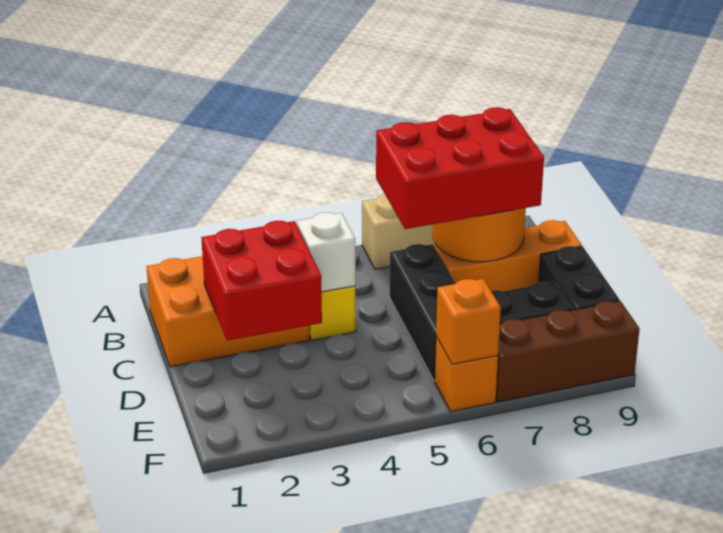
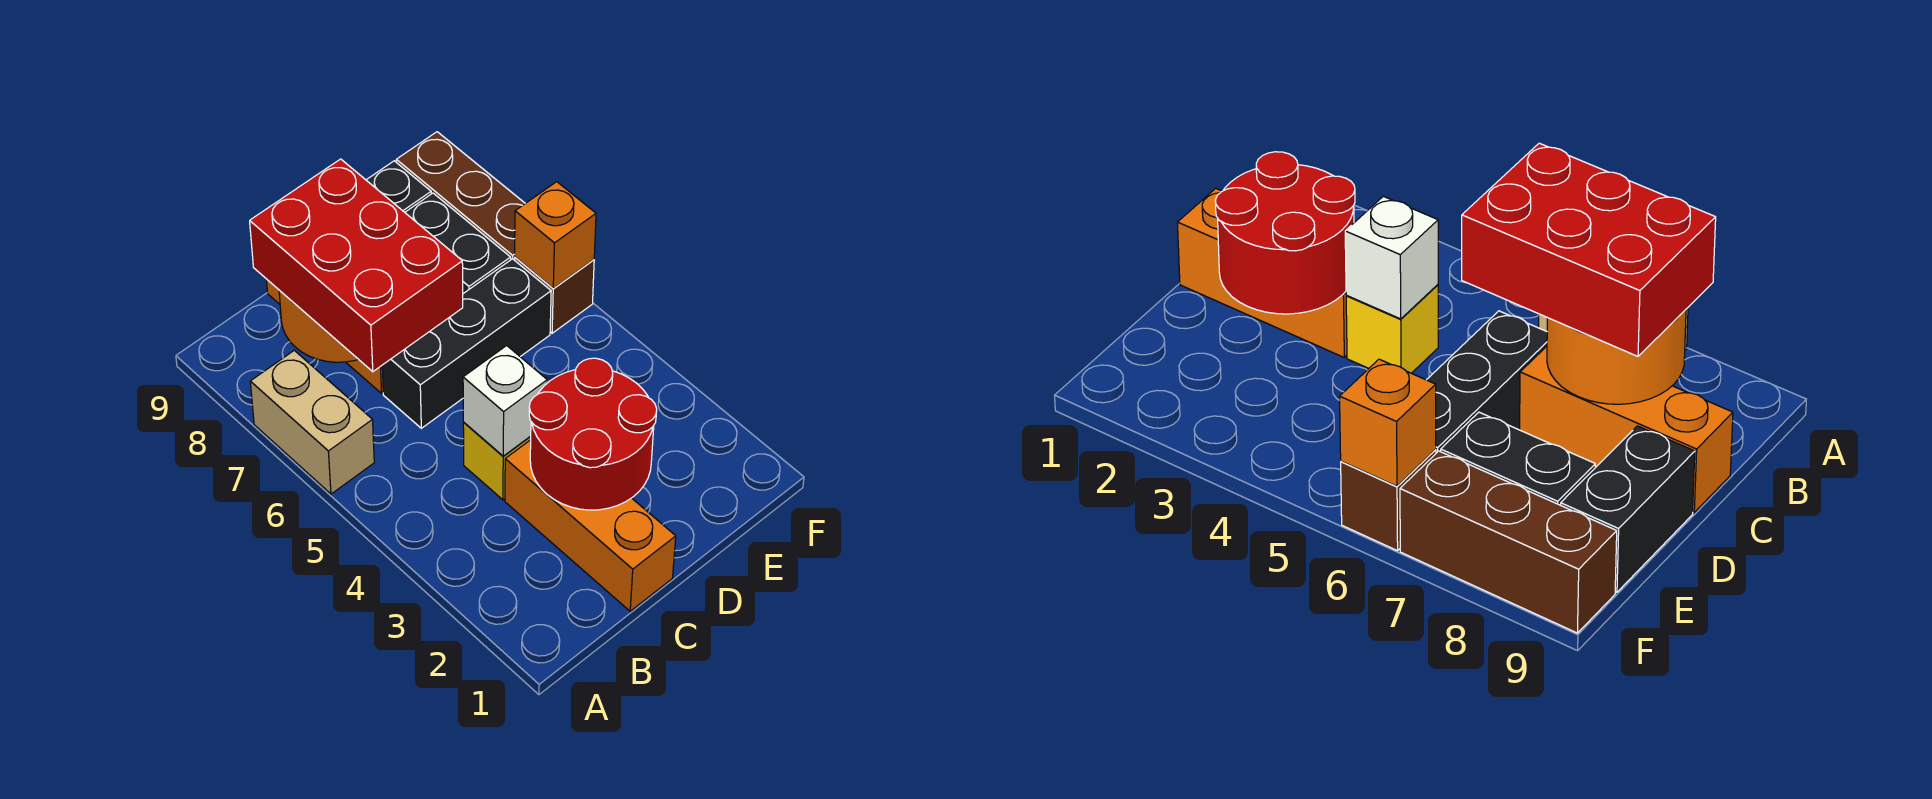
orange 2x3 brick [146,256,309,367] -> orange 1x3 brick [505,440,676,611]
red 2x2 brick [201,221,322,341] -> red 2x2 round brick [529,358,657,510]
orange 1x1 brick [435,337,498,412] -> brown 1x1 brick [515,257,594,333]

